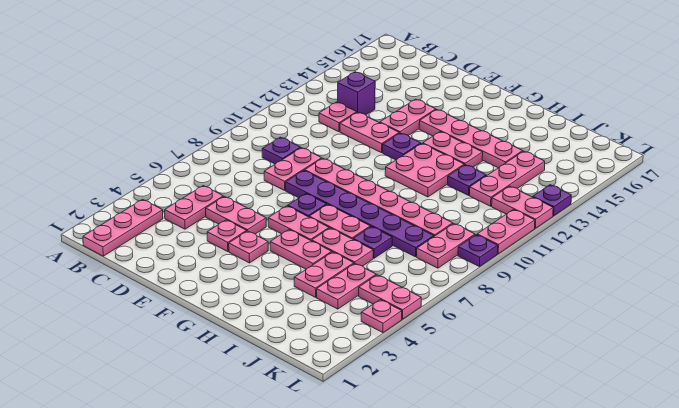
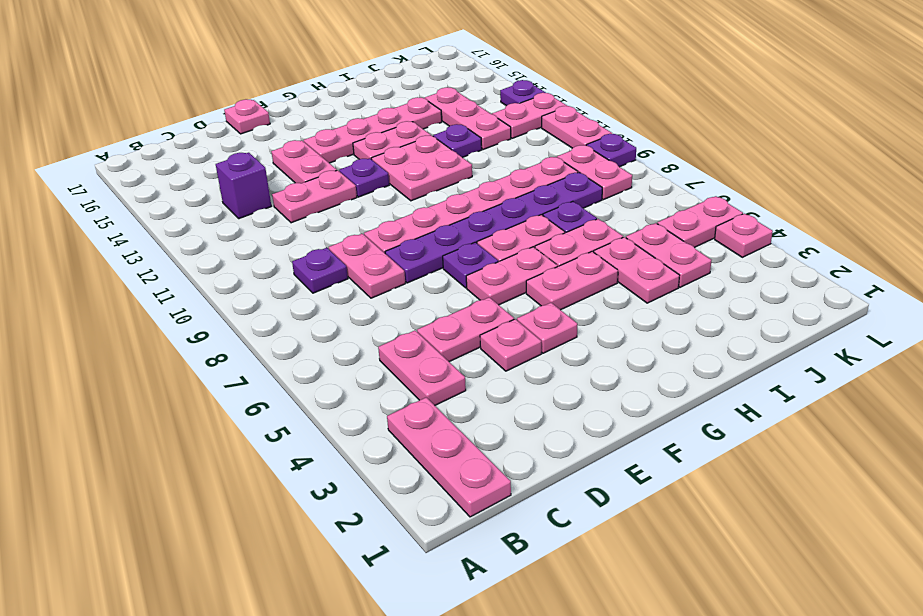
pink 1x1 plate [319,102,357,132] -> pink 1x1 plate moved to [224,99,270,134]

